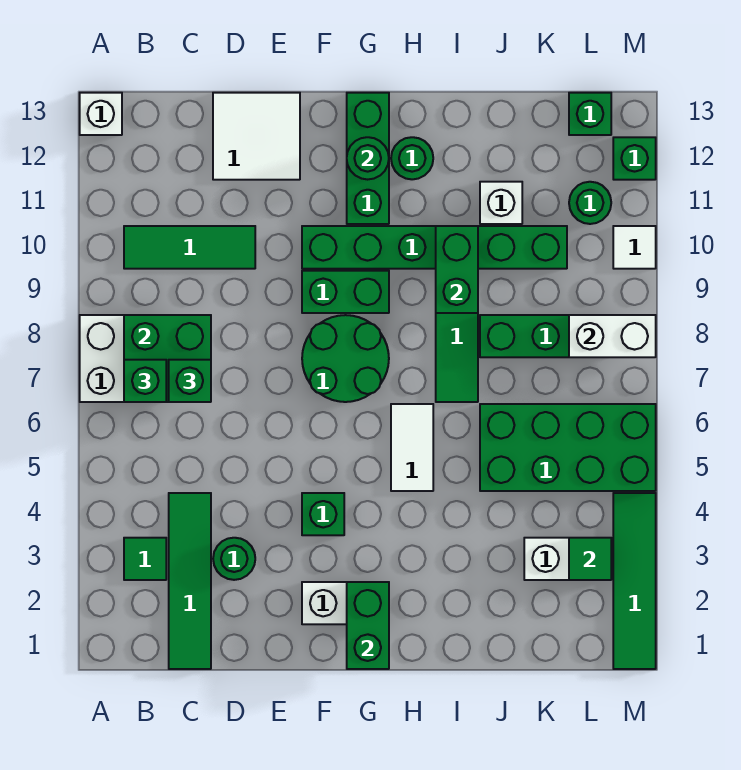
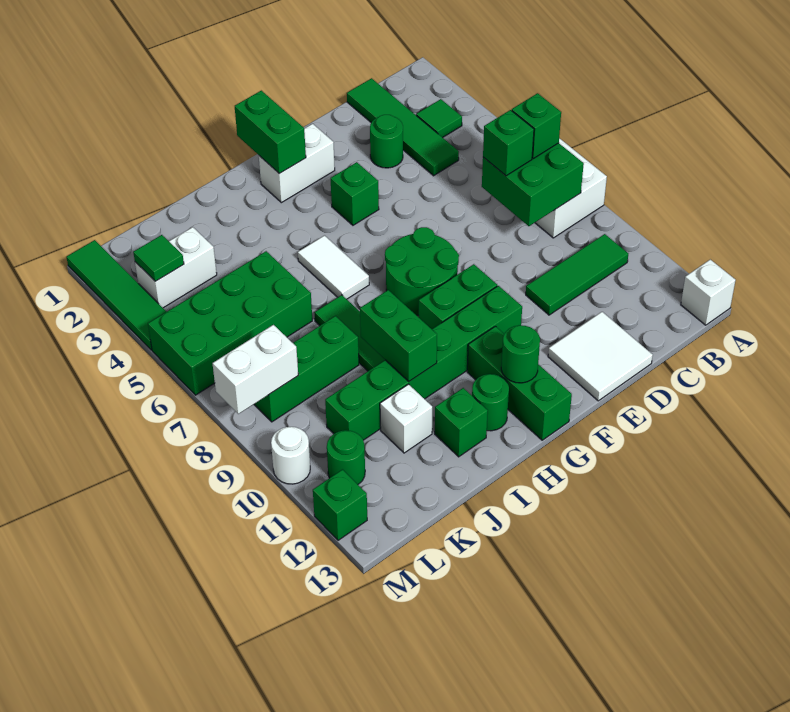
green 1x1 brick [569,93,611,135] -> green 1x1 brick moved to [435,388,488,457]
white 1x1 tile [613,226,656,269] -> white 1x1 round brick [271,427,310,484]

